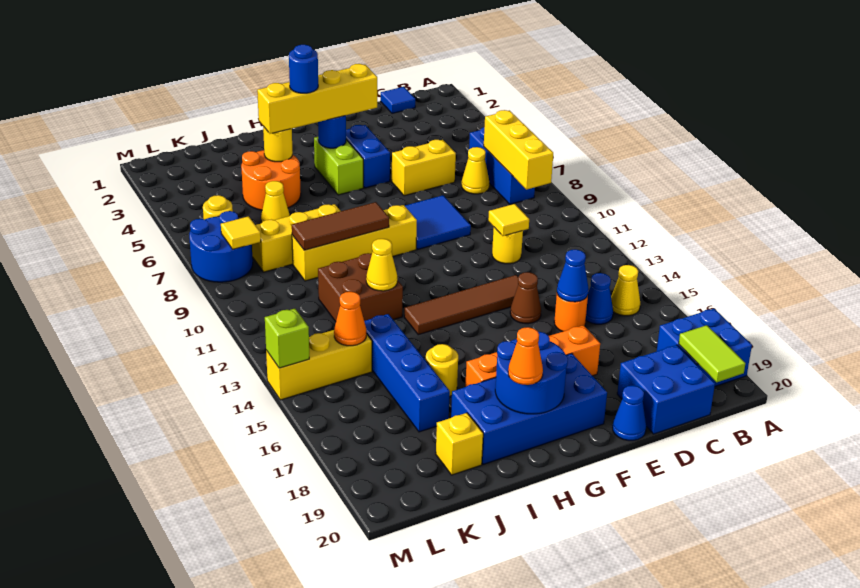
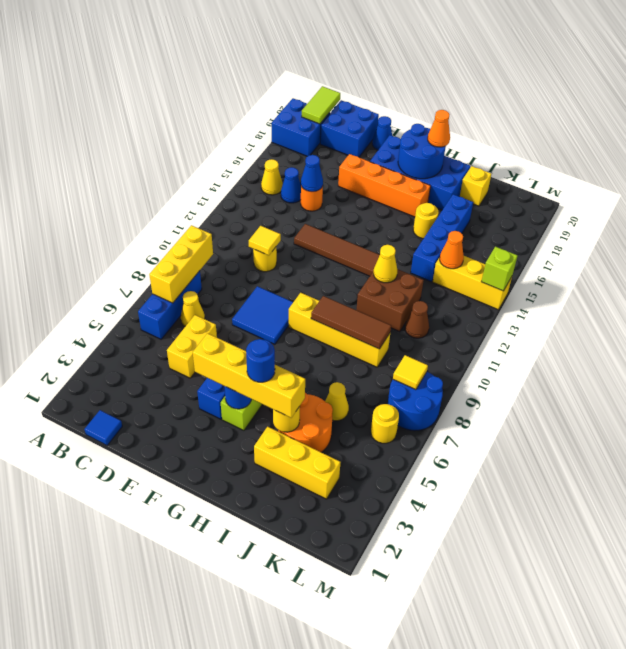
yellow 1x2 brick [392,140,456,196] -> yellow 1x2 brick turned to [167,315,217,378]
brown 1x1 cone [510,272,541,324] -> brown 1x1 cone moved to [405,301,429,338]
yellow 1x3 brick [252,204,340,272] -> yellow 1x3 brick moved to [254,427,341,499]

